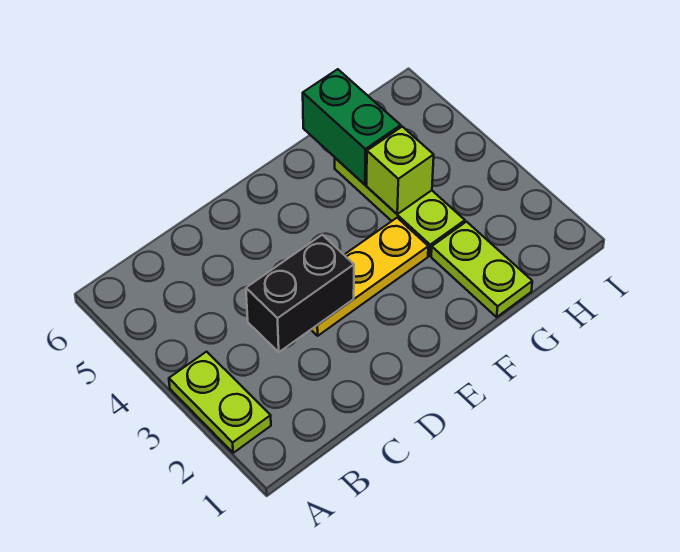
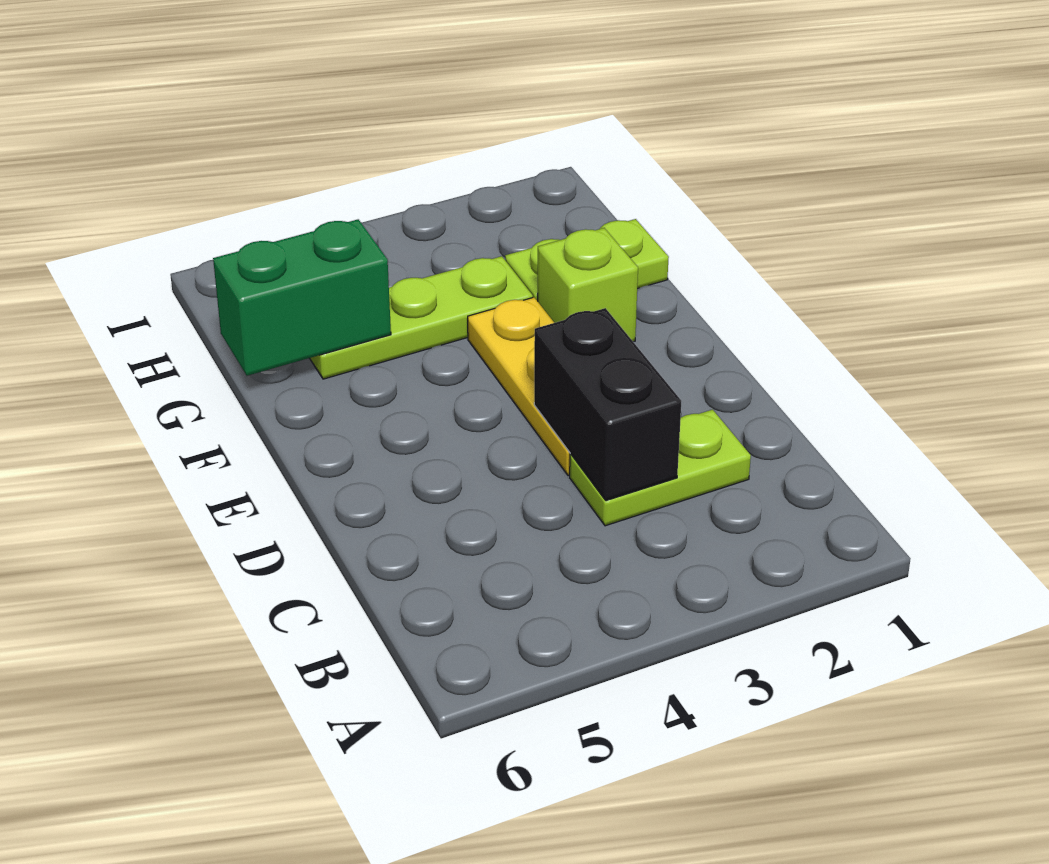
lime 1x2 plate [169,352,271,453] -> lime 1x2 plate moved to [570,410,751,526]
lime 1x1 brick [367,127,434,214] -> lime 1x1 brick moved to [538,228,638,342]

